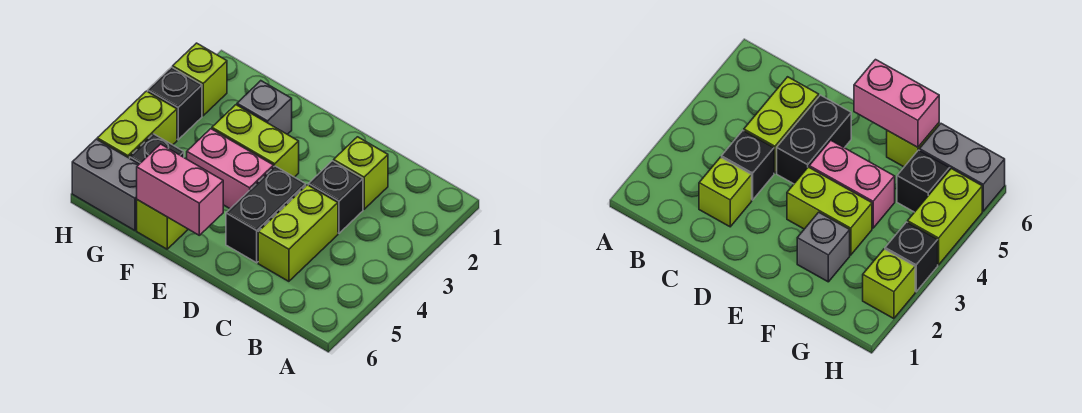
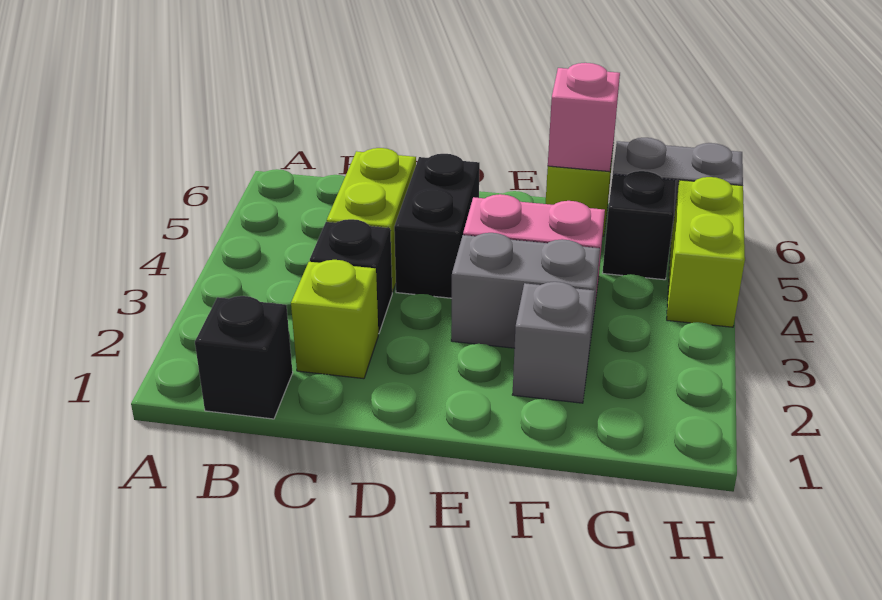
lime 1x2 brick [212,105,299,177] -> grey 1x2 brick [451,233,600,351]
pink 1x2 brick [137,144,223,235] -> pink 1x1 brick [548,63,620,172]
lime 1x1 brick [173,43,227,116] -> none
black 1x1 brick [148,67,202,140] -> black 1x1 brick moved to [195,296,293,419]

